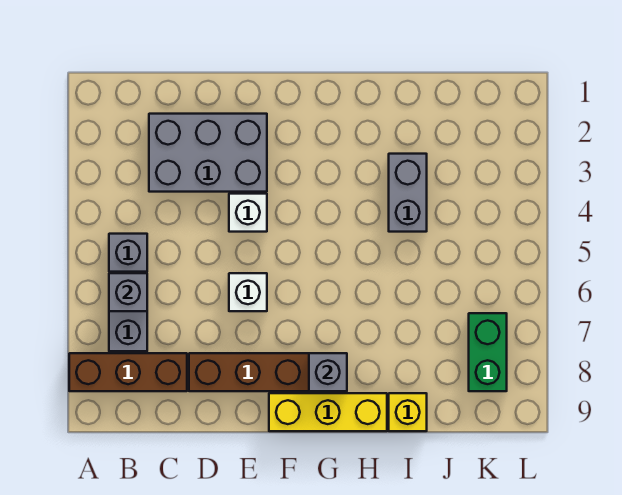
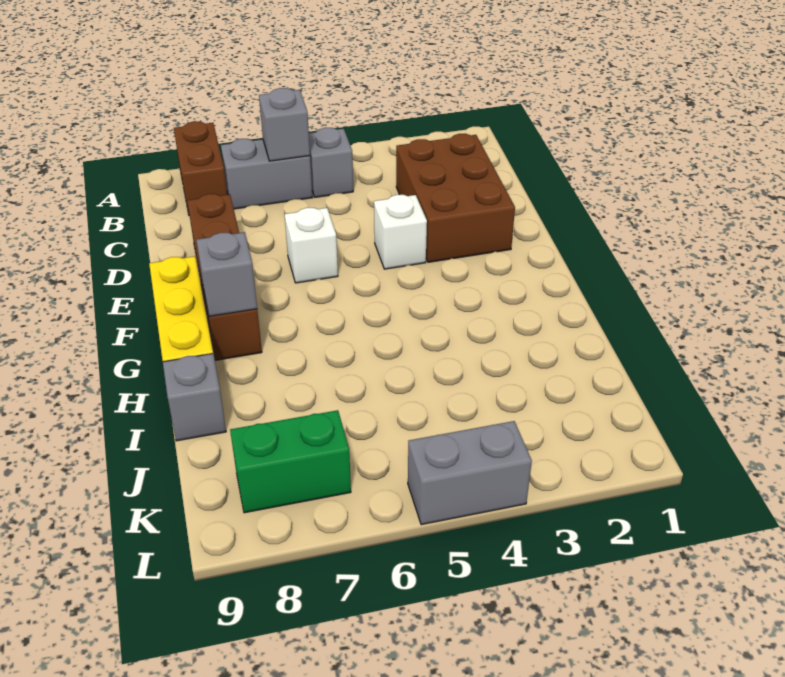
brown 1x3 brick [69,353,187,391] -> brown 1x2 brick [174,121,227,215]
grey 2x3 brick [149,114,267,192] -> brown 2x3 brick [396,134,515,262]
grey 1x2 brick [389,154,427,232] -> grey 1x2 brick moved to [408,421,532,525]
yellow 1x1 brick [389,393,427,431] -> grey 1x1 brick [163,354,226,441]

